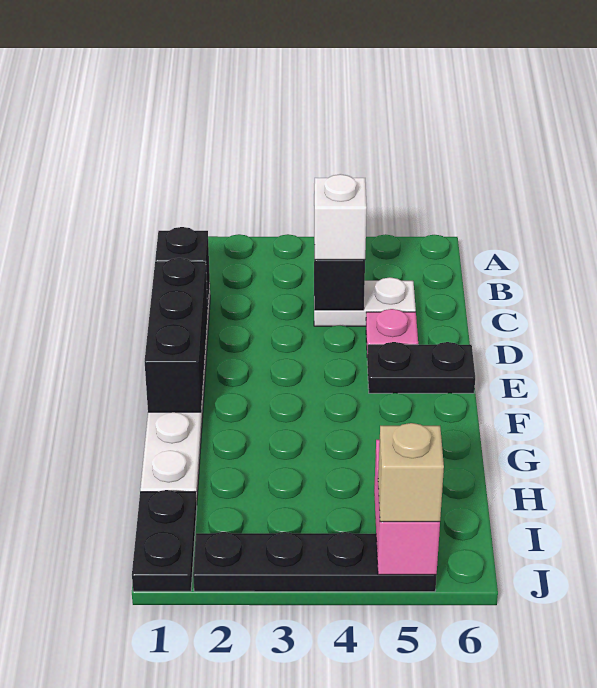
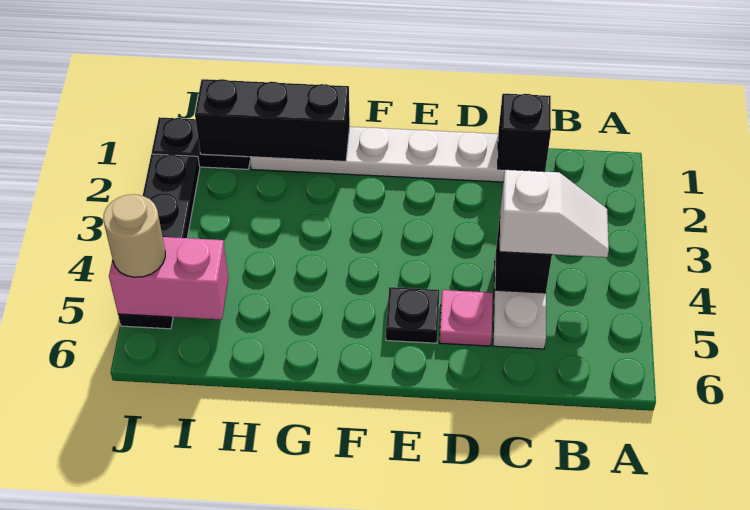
black 1x3 brick [145,258,208,412] -> black 1x3 brick moved to [195,79,350,161]
black 1x2 plate [367,342,475,393] -> black 1x1 plate [386,287,439,343]
tan 1x1 brick [378,423,444,522] -> tan 1x1 round brick [103,194,165,277]

